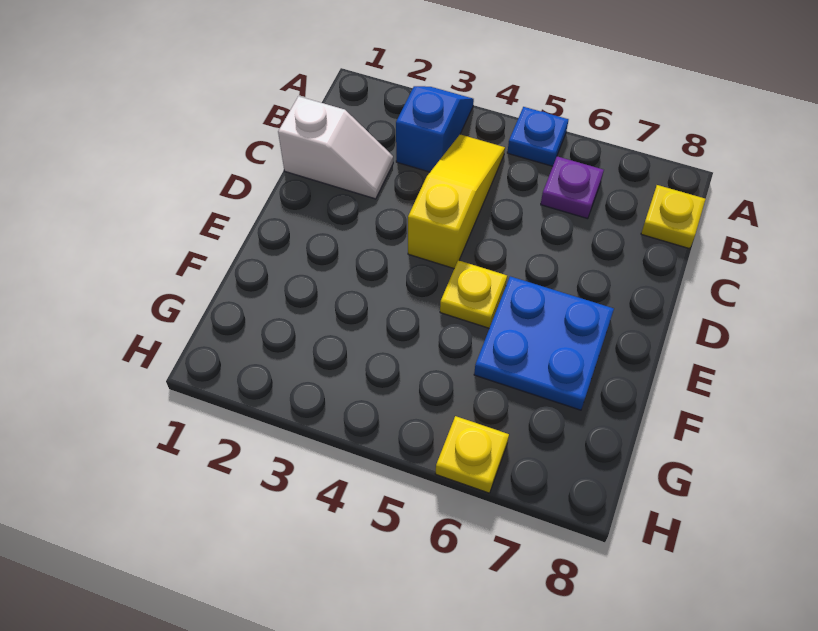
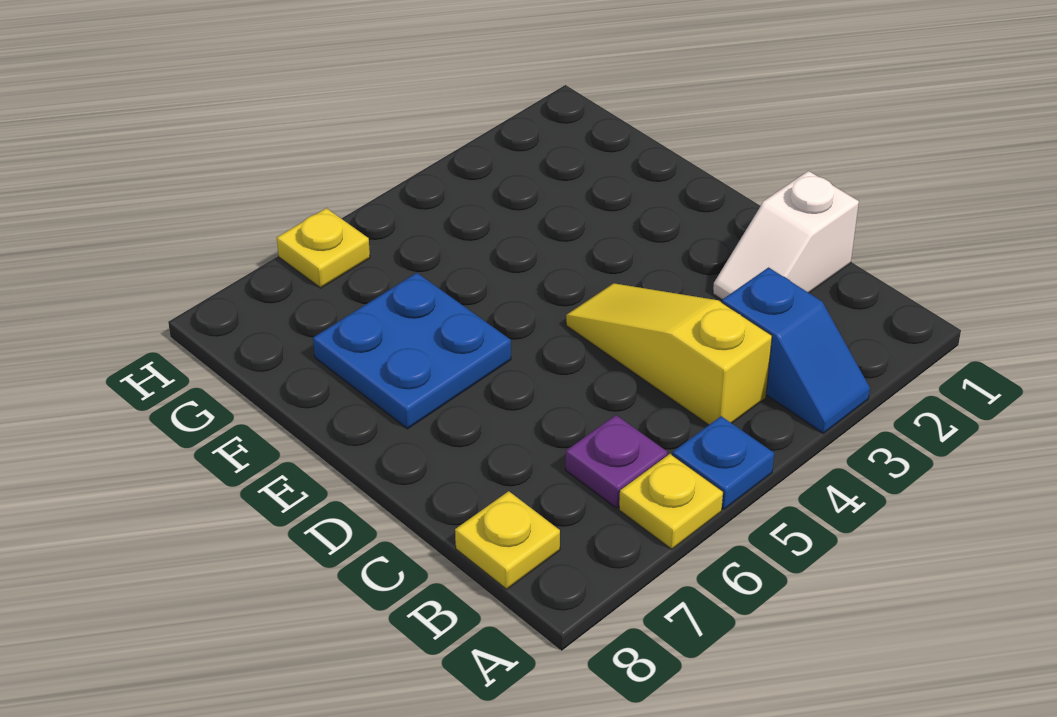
yellow 1x3 slope [408,134,505,268] -> yellow 1x3 slope turned to [566,283,772,425]
yellow 1x1 plate [440,260,507,328] -> yellow 1x1 plate moved to [619,454,723,549]

